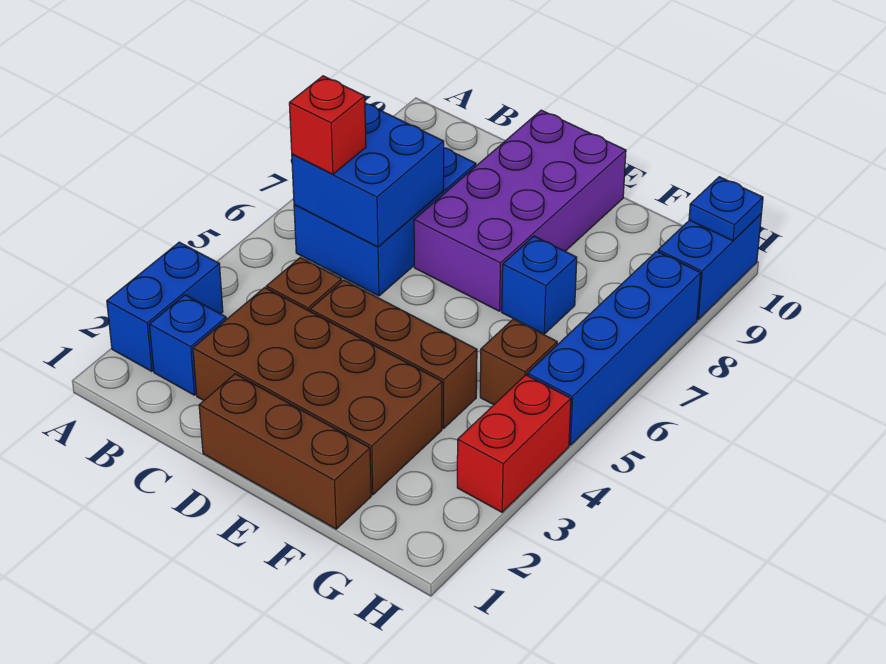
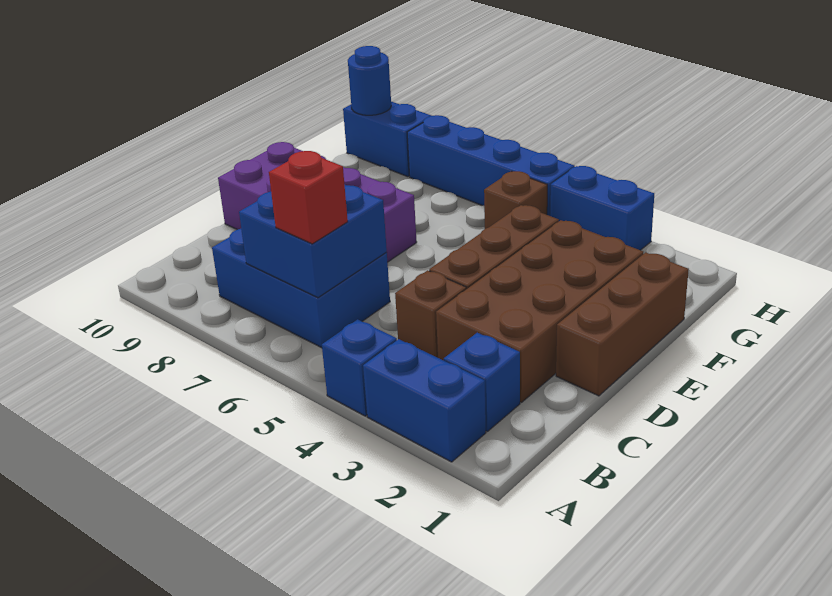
blue 1x1 brick [502,236,577,334] -> blue 1x1 brick moved to [322,319,397,416]
red 1x2 brick [457,375,571,512] -> blue 1x2 brick [550,166,654,250]
blue 1x1 plate [689,177,763,241] -> blue 1x1 round brick [348,46,391,115]

